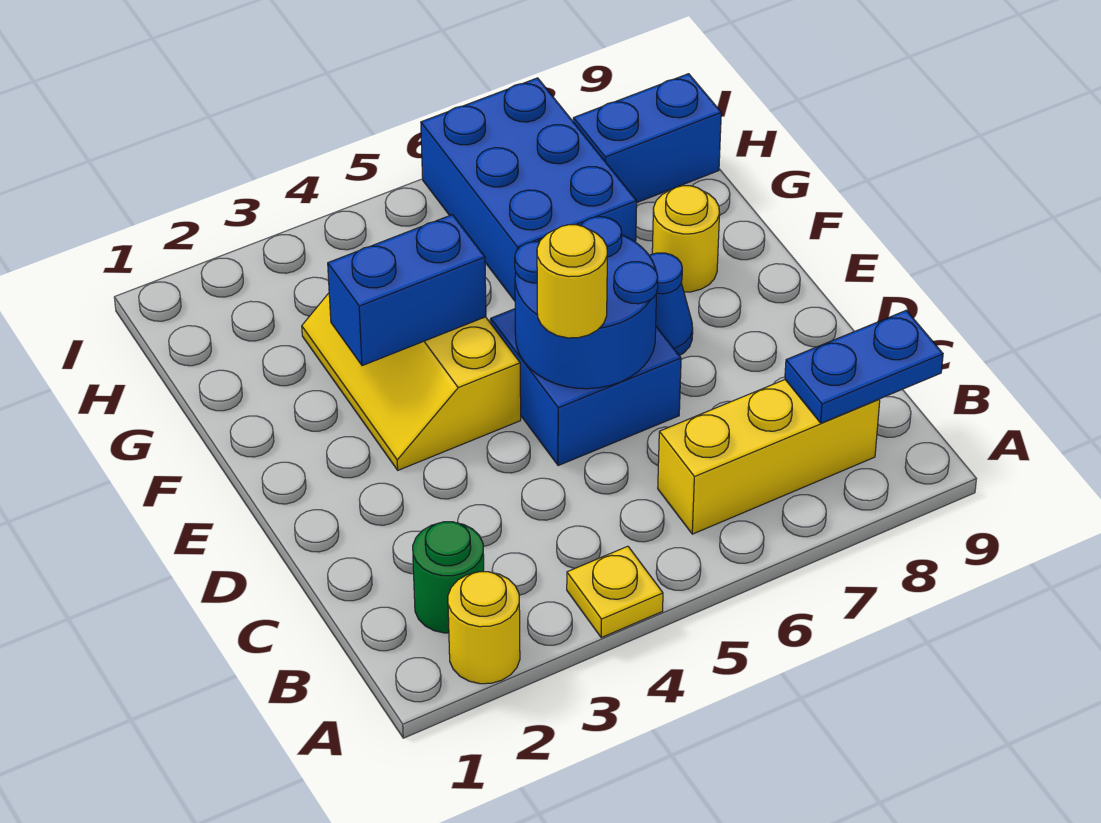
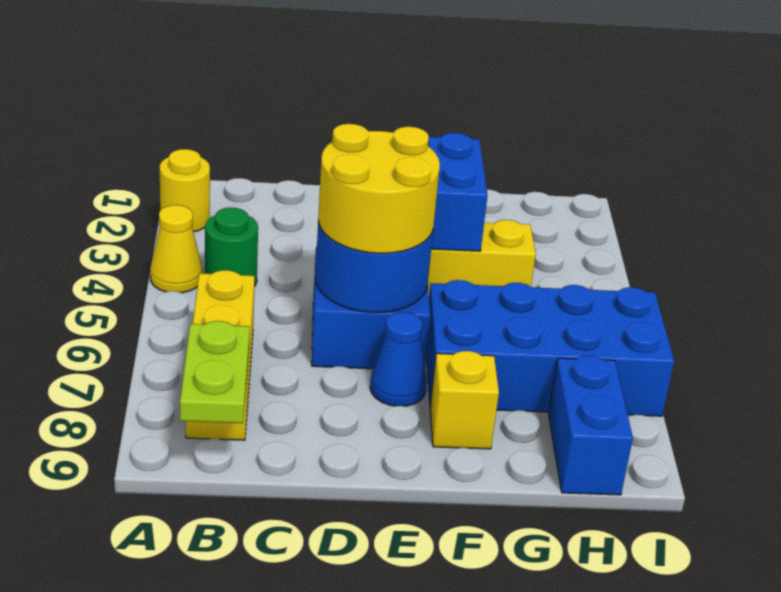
yellow 1x1 plate [567,546,663,638] -> yellow 1x1 cone [150,205,202,293]
green 1x1 round brick [413,522,484,633] -> green 1x1 round brick moved to [205,208,258,287]
blue 1x2 plate [785,311,943,423] -> lime 1x2 plate [180,321,250,423]
yellow 1x1 round brick [537,225,607,338] -> yellow 2x2 round brick [318,124,440,253]
yellow 1x1 round brick [652,186,720,292] -> yellow 1x1 brick [430,351,499,449]
blue 2x3 brick [421,78,637,301] -> blue 2x4 brick [426,280,674,416]

